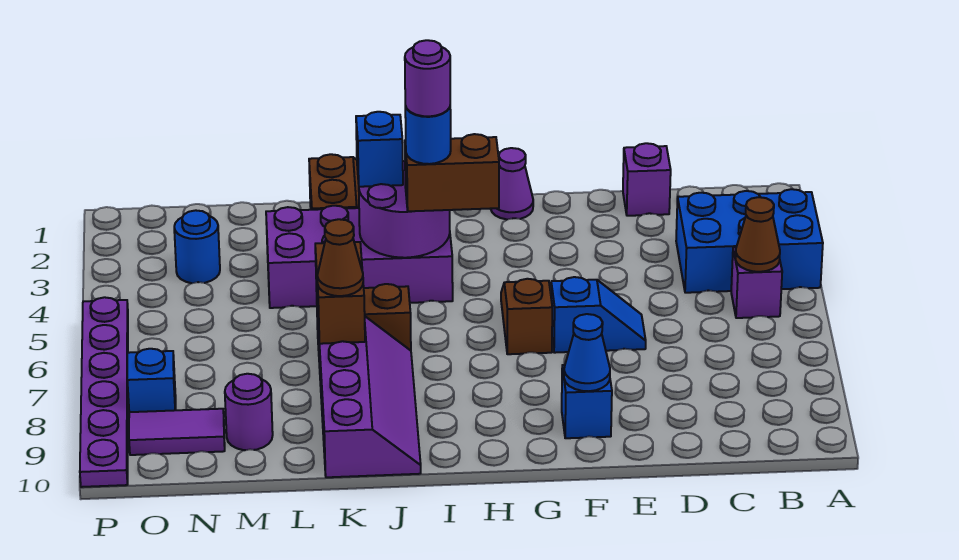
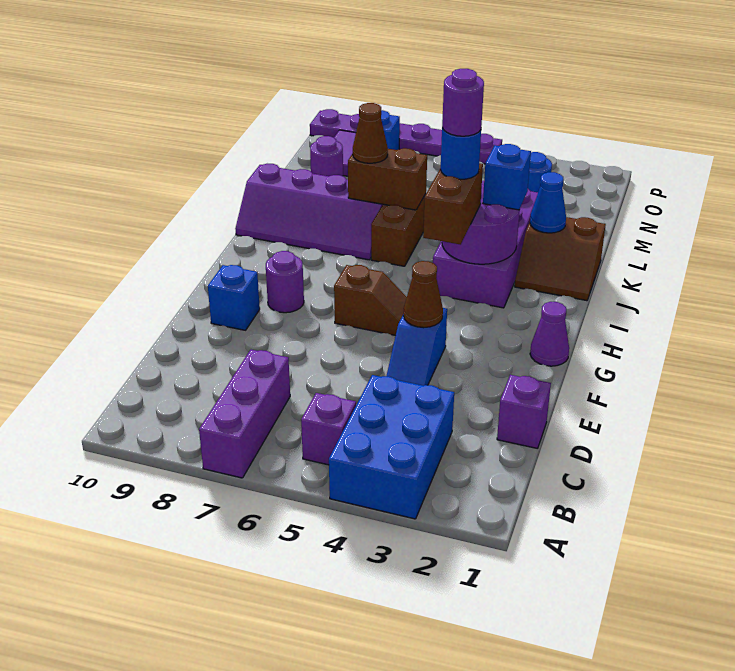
none -> purple 1x3 brick [199,350,290,478]
brown 1x1 cone [735,197,780,272] -> brown 1x1 cone moved to [404,261,443,328]
blue 1x2 slope [551,277,646,353] -> blue 1x2 slope moved to [387,308,447,386]
blue 1x1 cone [564,314,610,391] -> blue 1x1 cone moved to [530,172,566,233]
none -> purple 1x1 round brick [266,251,304,313]

